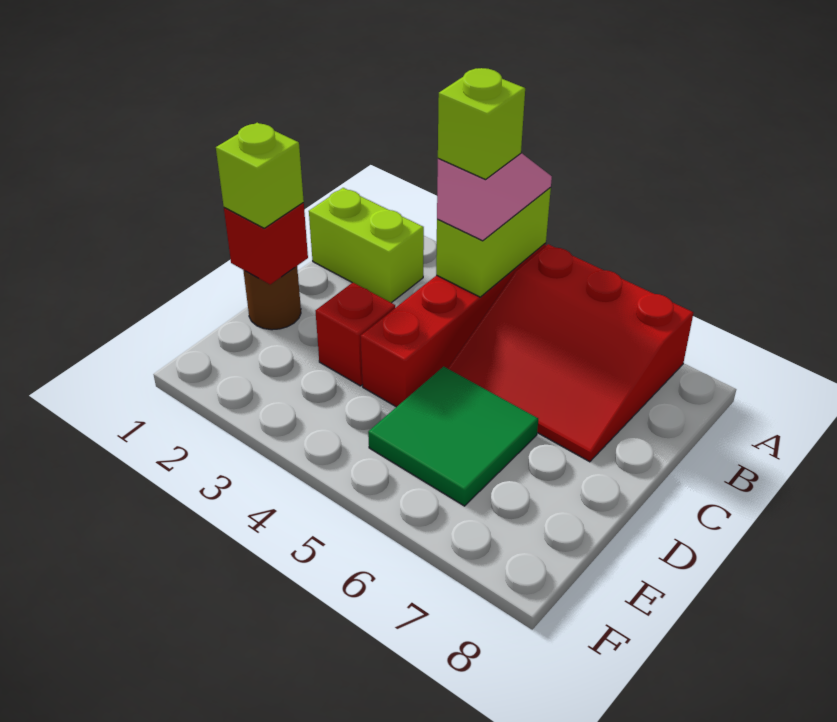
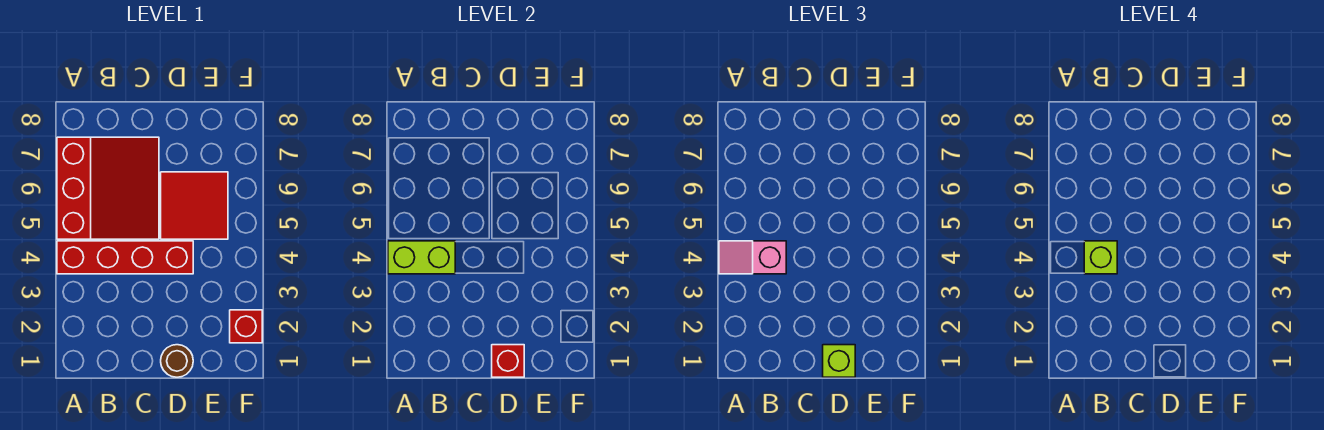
lime 1x2 brick [309,188,424,303] -> none
red 1x1 brick [316,283,395,386] -> red 1x1 brick moved to [230,310,262,343]
green 2x2 tile [368,367,538,506] -> red 2x2 tile [161,172,228,239]

